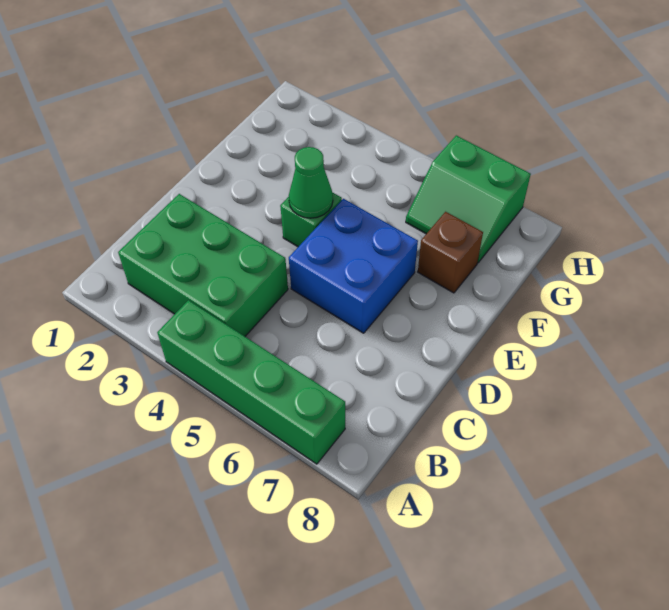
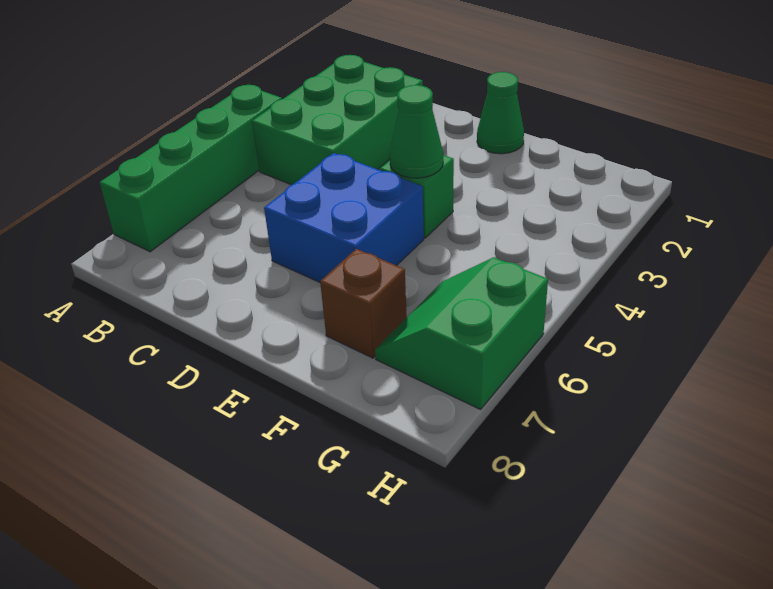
none -> green 1x1 cone [477,72,524,154]

